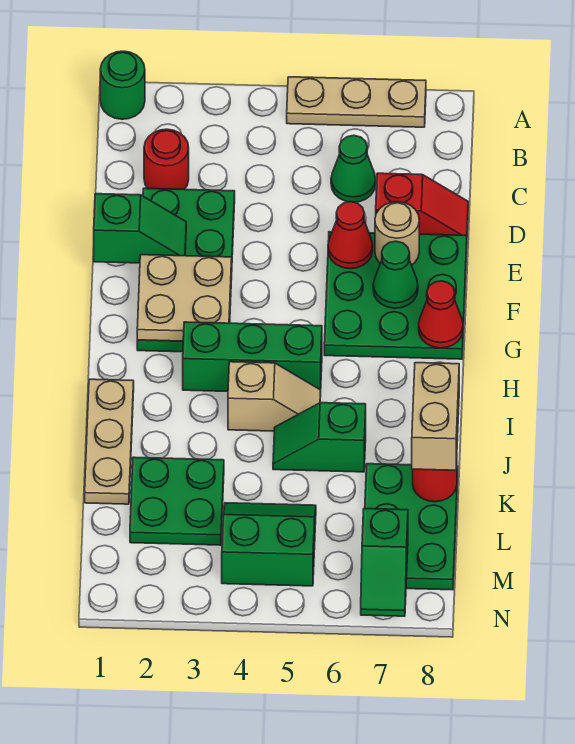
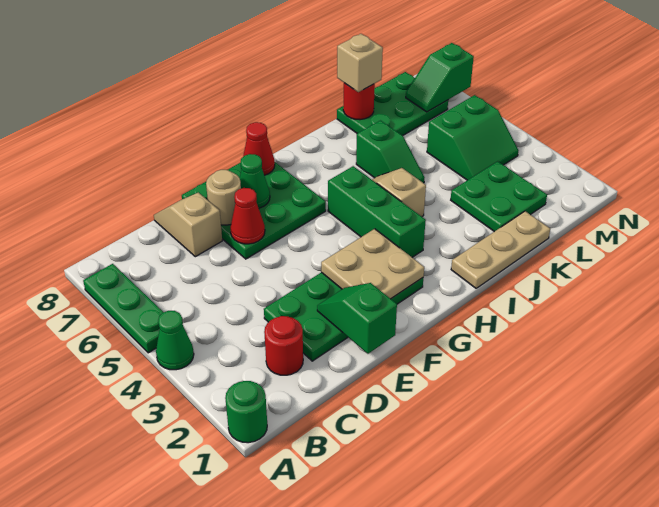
tan 1x3 plate [287,77,426,127] -> green 1x3 plate [83,264,163,353]
green 1x1 cone [331,135,376,202] -> green 1x1 cone moved to [156,311,194,370]
red 1x2 slope [376,173,468,236] -> tan 1x2 slope [154,192,222,257]
tan 1x2 brick [412,363,459,470] -> tan 1x1 brick [337,34,383,92]
green 2x2 slope [222,503,316,586] -> green 2x2 slope turned to [427,95,518,180]
green 1x2 slope [361,509,408,616] -> green 1x2 slope turned to [406,43,474,112]

